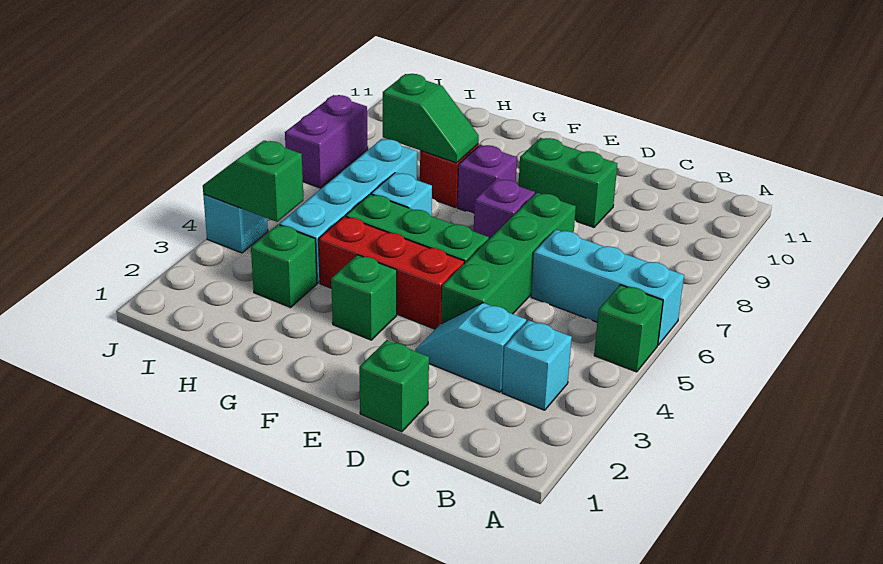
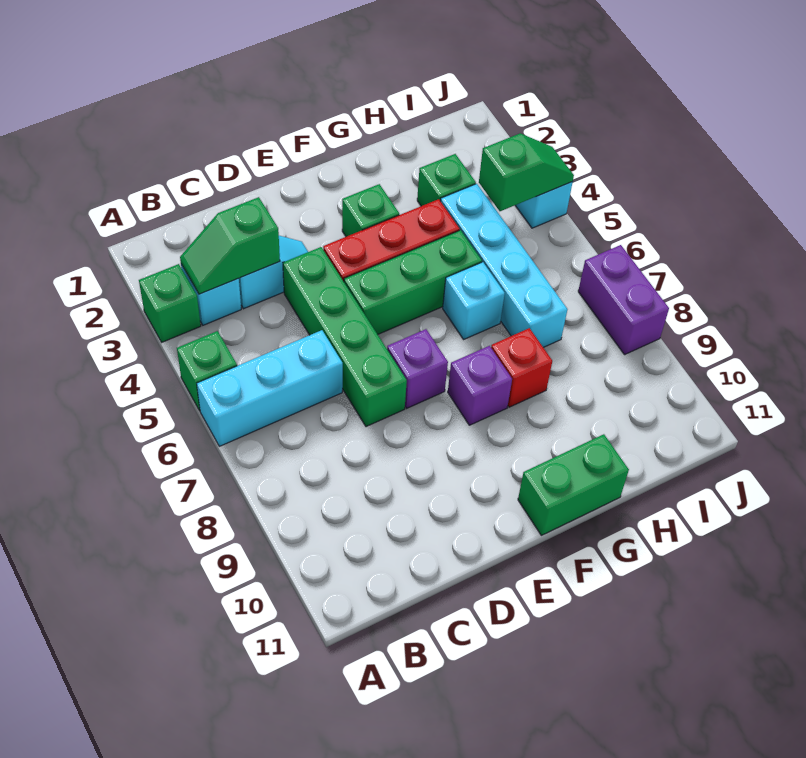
green 1x1 brick [359,340,429,432] -> green 1x1 brick moved to [139,264,201,342]
green 1x2 brick [518,138,617,227] -> green 1x2 brick moved to [518,434,629,535]
green 1x2 slope [383,74,479,163] -> green 1x2 slope moved to [180,197,280,294]

